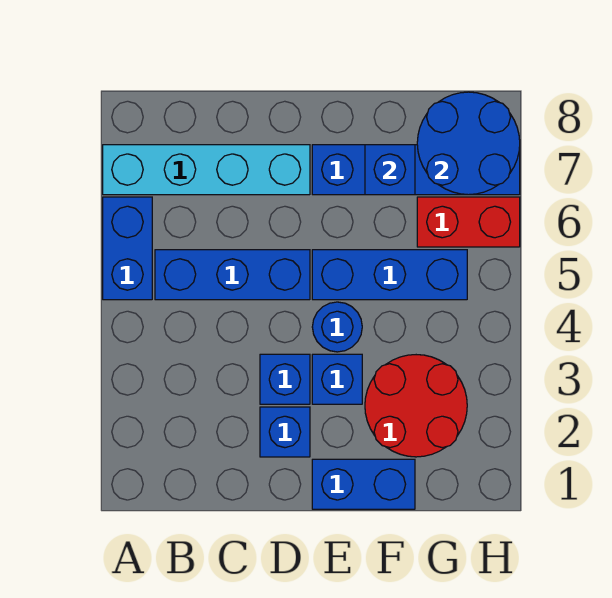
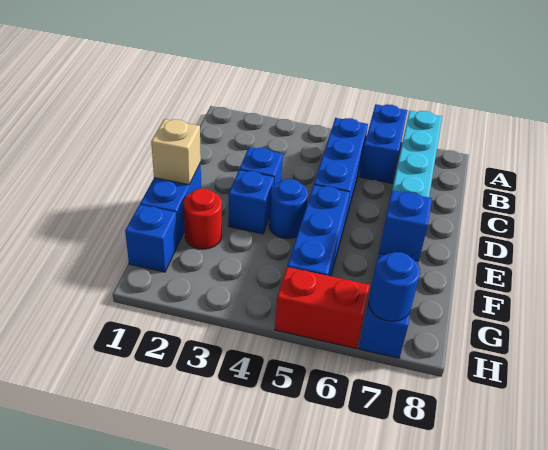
blue 1x2 brick [103,197,152,300] -> blue 1x2 brick turned to [359,104,408,183]
blue 1x1 brick [260,407,310,457] -> blue 1x1 brick moved to [125,205,178,272]
none -> tan 1x1 brick [151,119,201,185]
red 2x2 round brick [365,355,467,457] -> red 1x1 round brick [184,188,222,249]
red 1x2 brick [417,197,520,247] -> red 1x2 brick turned to [275,267,370,348]
blue 2x2 round brick [417,92,520,195] -> blue 1x1 round brick [369,252,420,321]

